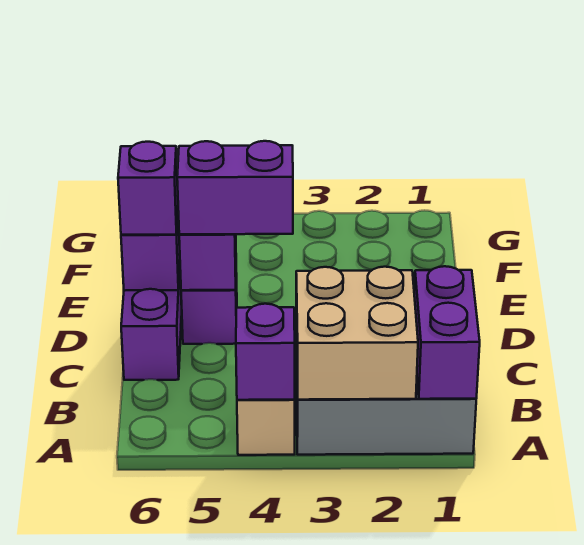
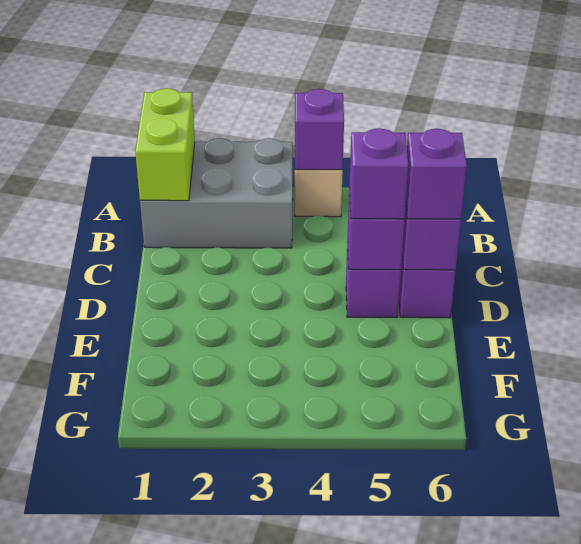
purple 1x2 brick [414,266,480,399] -> lime 1x2 brick [135,88,195,201]
tan 2x2 brick [296,267,418,400] -> none
purple 1x2 brick [177,141,293,235] -> purple 1x1 brick [349,128,408,219]

